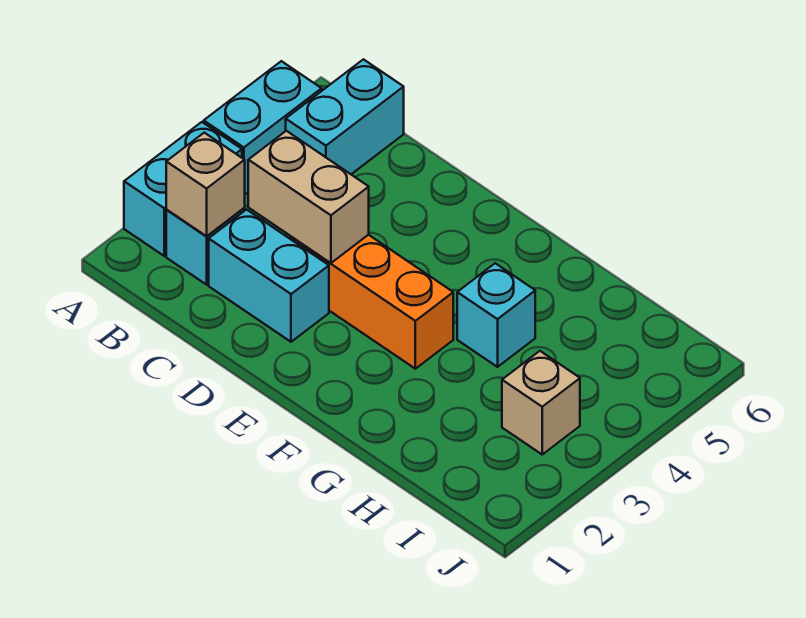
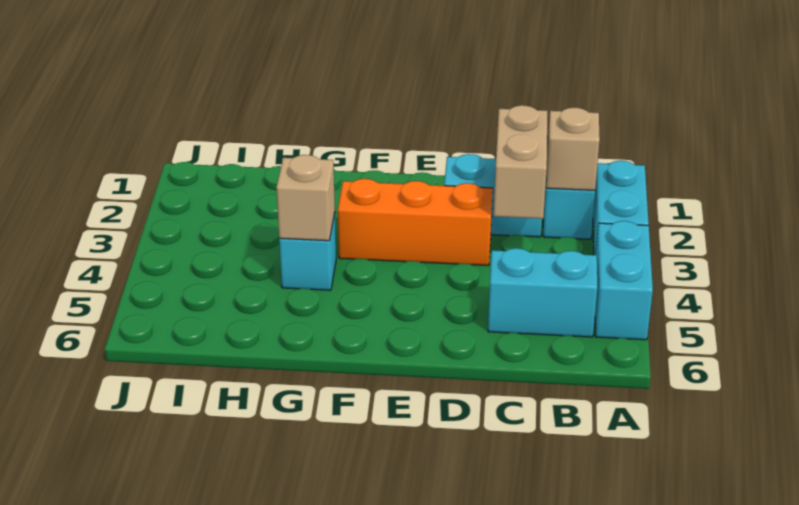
cyan 1x2 brick [286,59,404,174] -> cyan 1x2 brick turned to [488,248,597,337]
tan 1x2 brick [248,131,369,263] -> tan 1x2 brick turned to [494,105,548,219]
tan 1x1 brick [502,351,580,454] -> tan 1x1 brick moved to [276,155,335,241]

